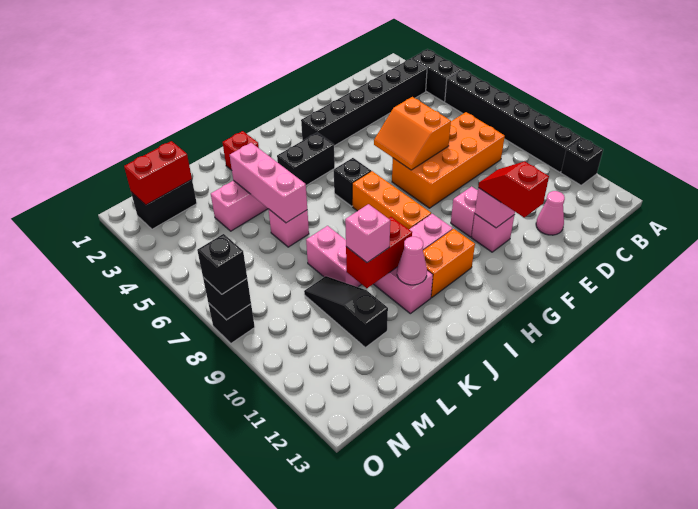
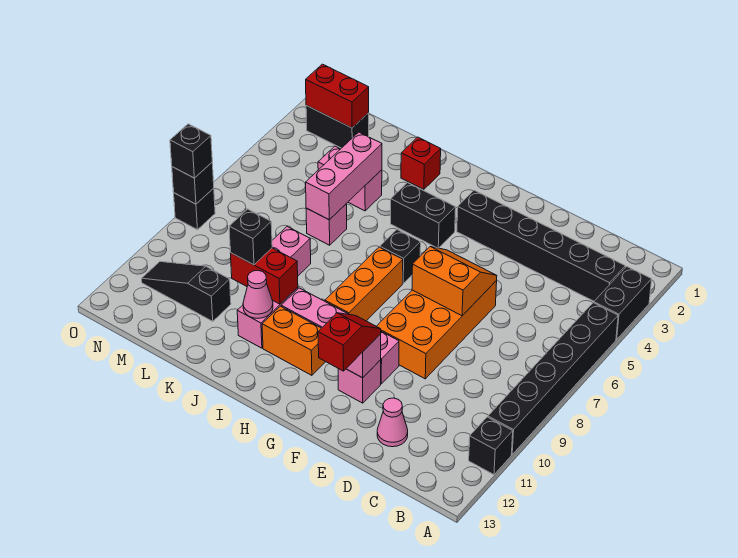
orange 2x4 brick [392,112,505,208] -> orange 2x4 brick turned to [377,281,497,379]
orange 2x2 slope [374,97,451,170] -> orange 2x2 slope turned to [412,247,497,316]
pink 1x1 brick [345,204,390,263] -> black 1x1 brick [229,209,272,265]
black 1x3 slope [304,276,388,347] -> black 1x3 slope turned to [142,262,231,321]

